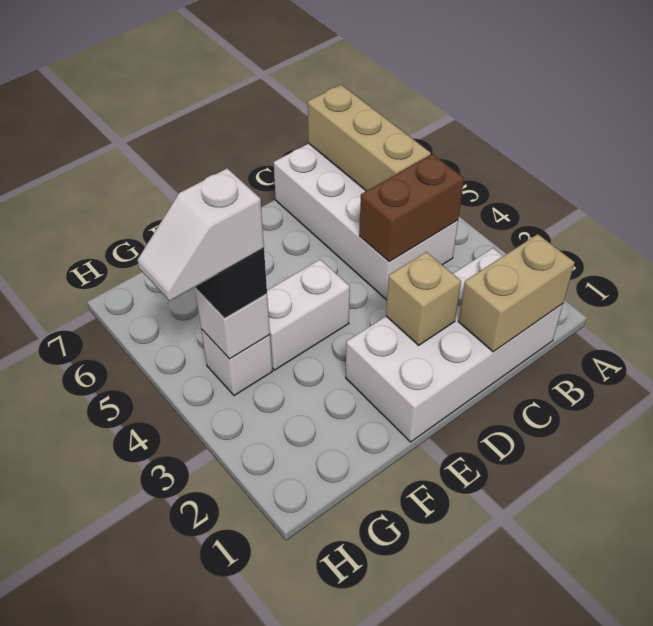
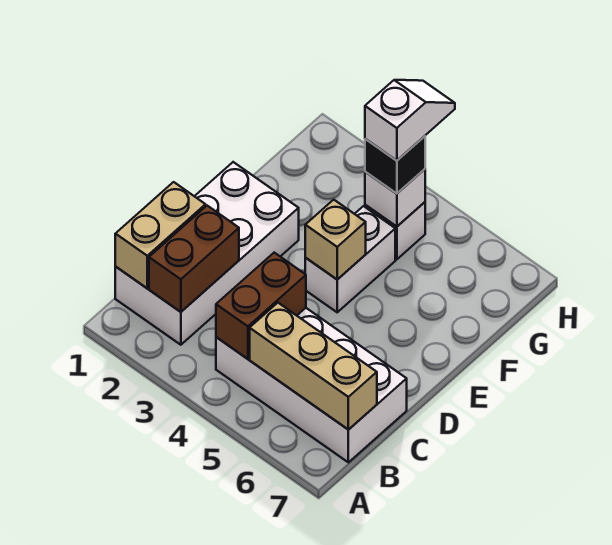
none -> brown 1x2 brick [149,206,239,312]
tan 1x1 brick [386,252,461,345] -> tan 1x1 brick moved to [305,200,366,280]

